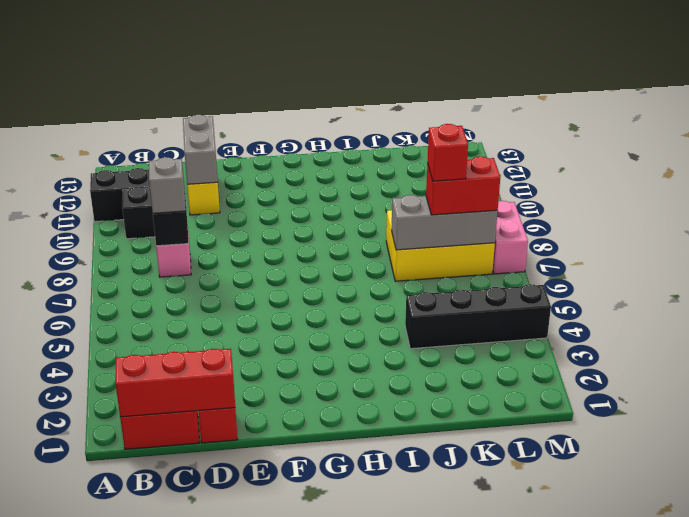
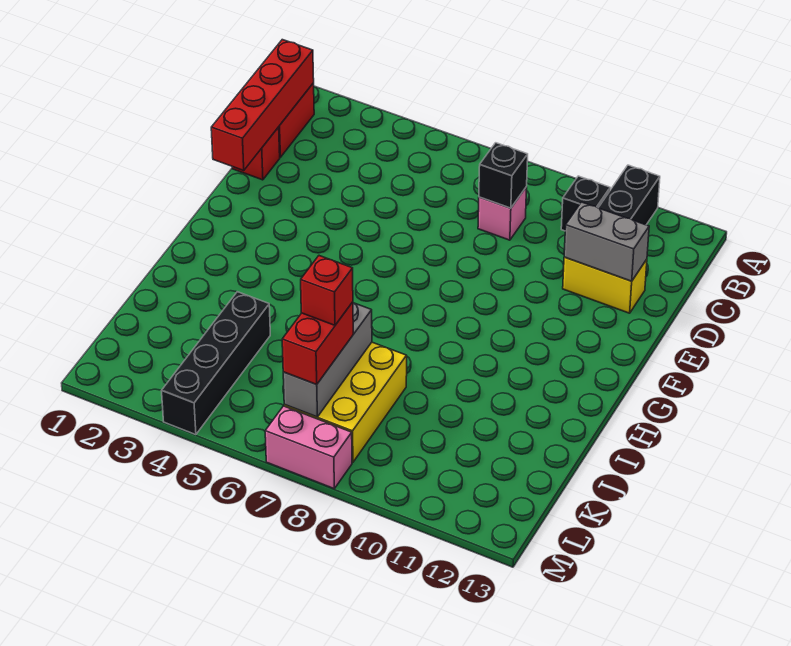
red 1x3 brick [115,349,235,417] -> red 1x4 brick [211,40,314,170]
grey 1x1 brick [149,157,186,213] -> none

